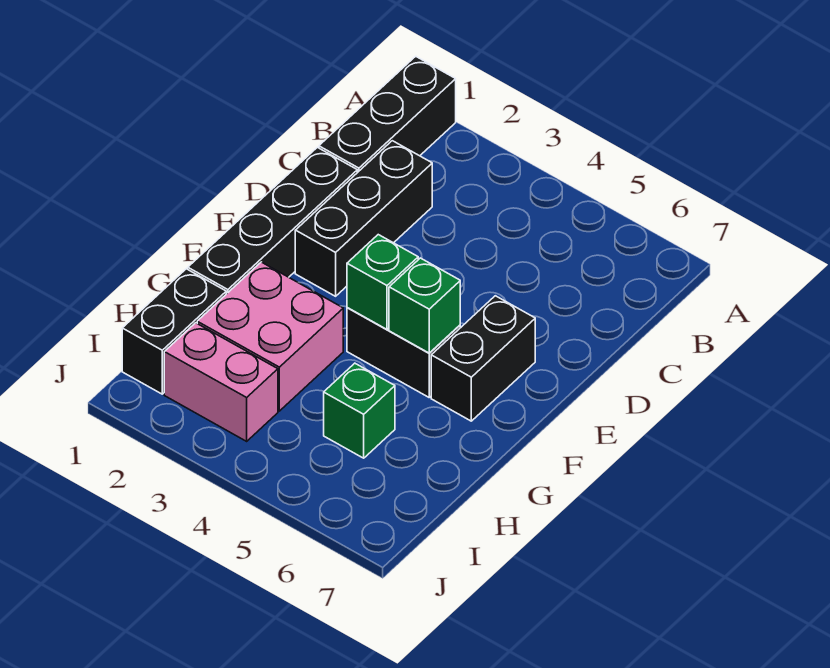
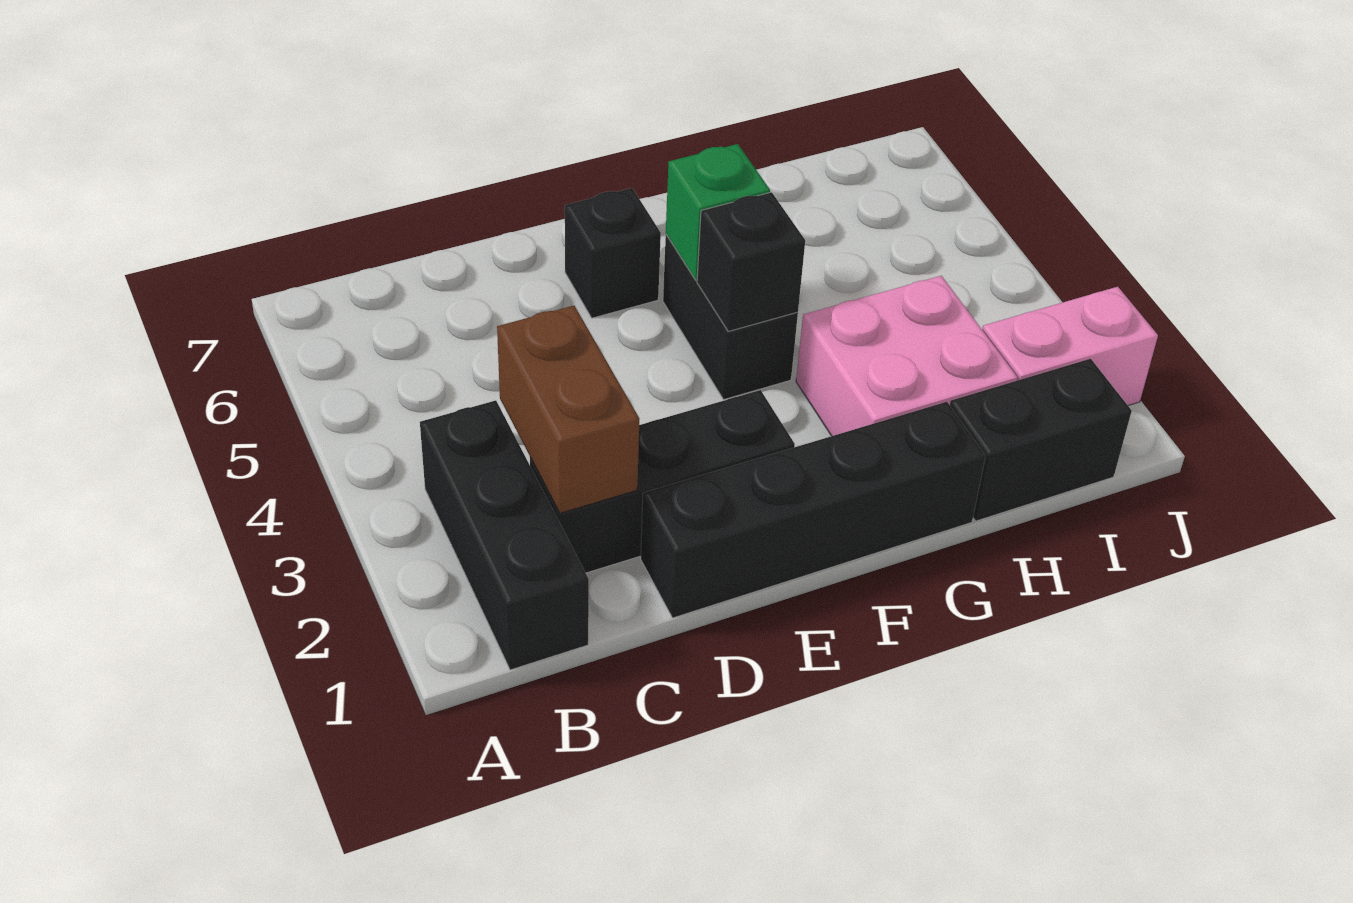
black 1x3 brick [319,56,456,173] -> black 1x3 brick turned to [420,400,589,670]
none -> brown 1x2 brick [497,306,639,513]
black 1x2 brick [431,296,535,421] -> black 1x1 brick [565,188,661,318]
green 1x1 brick [347,235,418,330] -> black 1x1 brick [697,192,805,331]
green 1x1 brick [324,363,395,458] -> none
pink 1x2 brick [164,323,278,441] -> pink 1x2 brick turned to [982,287,1158,405]

